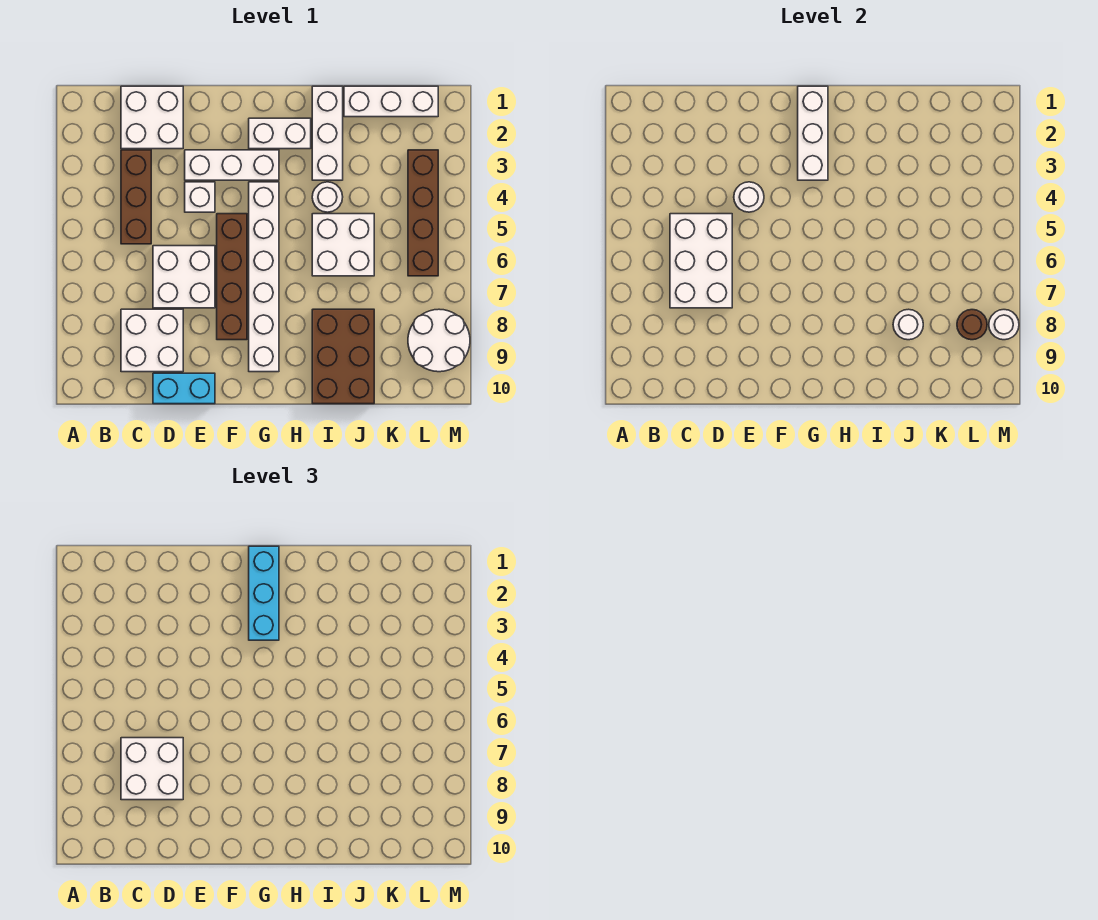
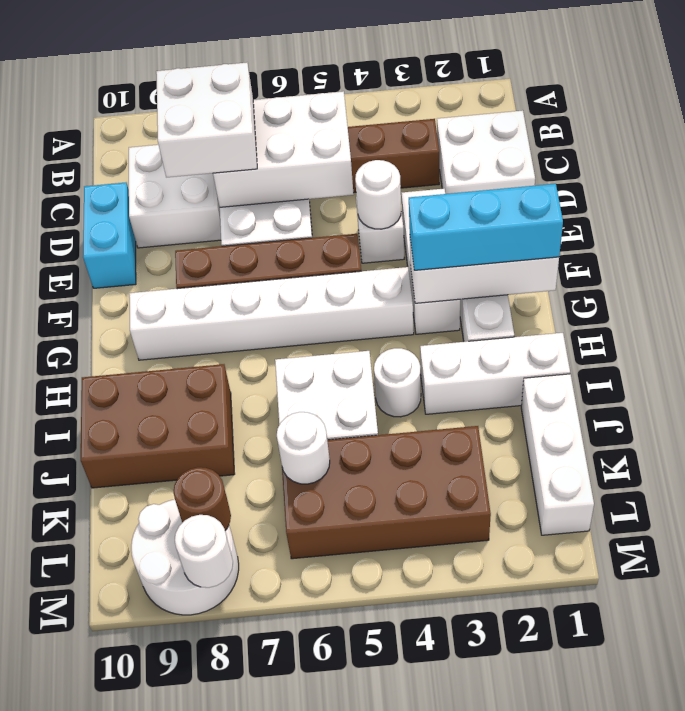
white 1x1 round brick [893,309,923,340] -> white 1x1 round brick moved to [277,412,330,484]
brown 1x4 brick [408,150,438,276] -> brown 2x4 brick [282,426,491,559]

